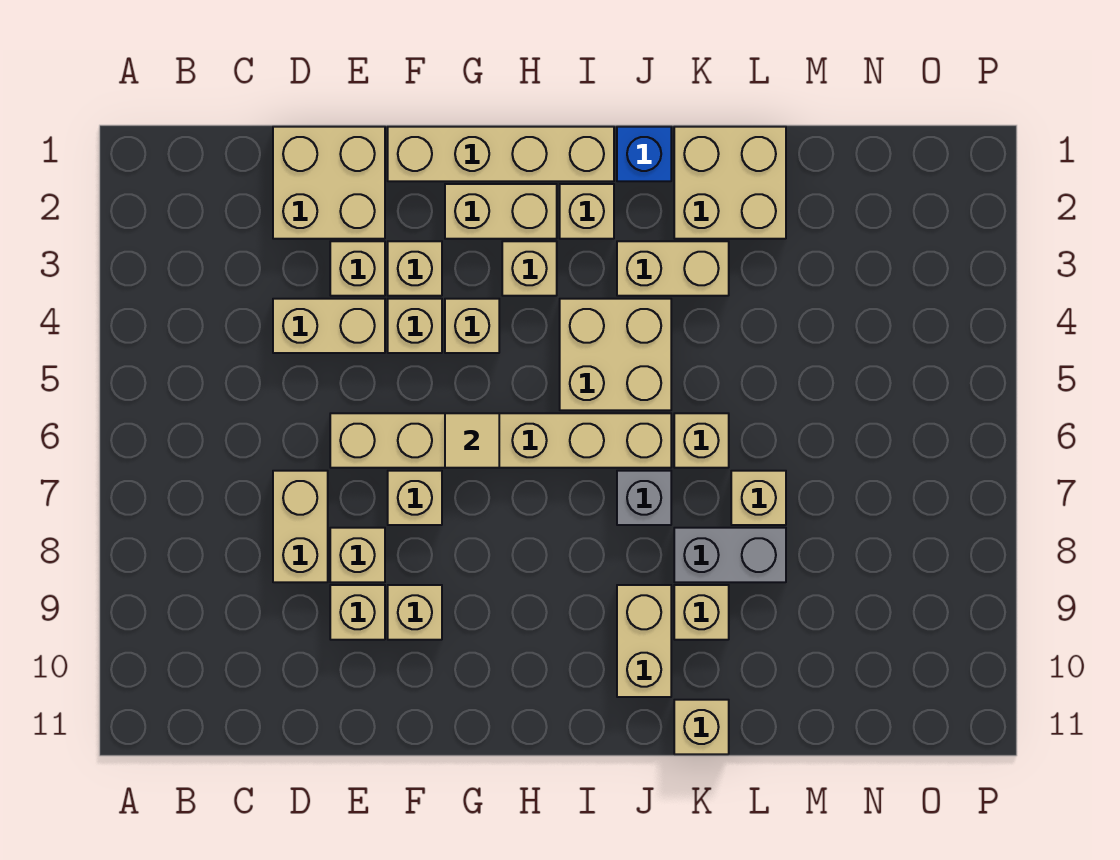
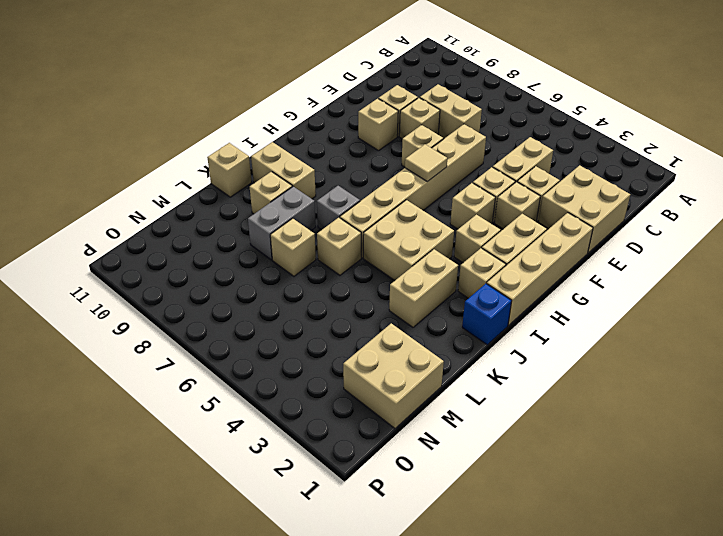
tan 2x2 brick [674,127,786,239] -> tan 2x2 brick moved to [343,323,444,428]

